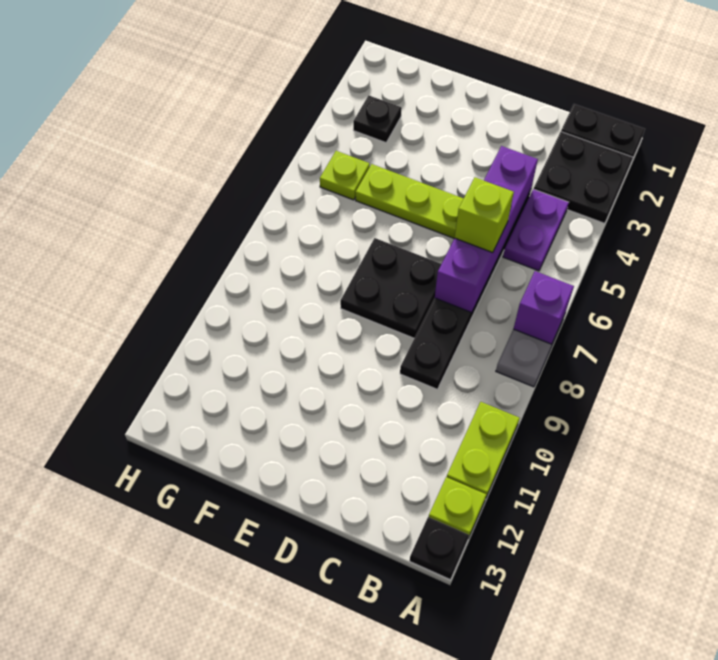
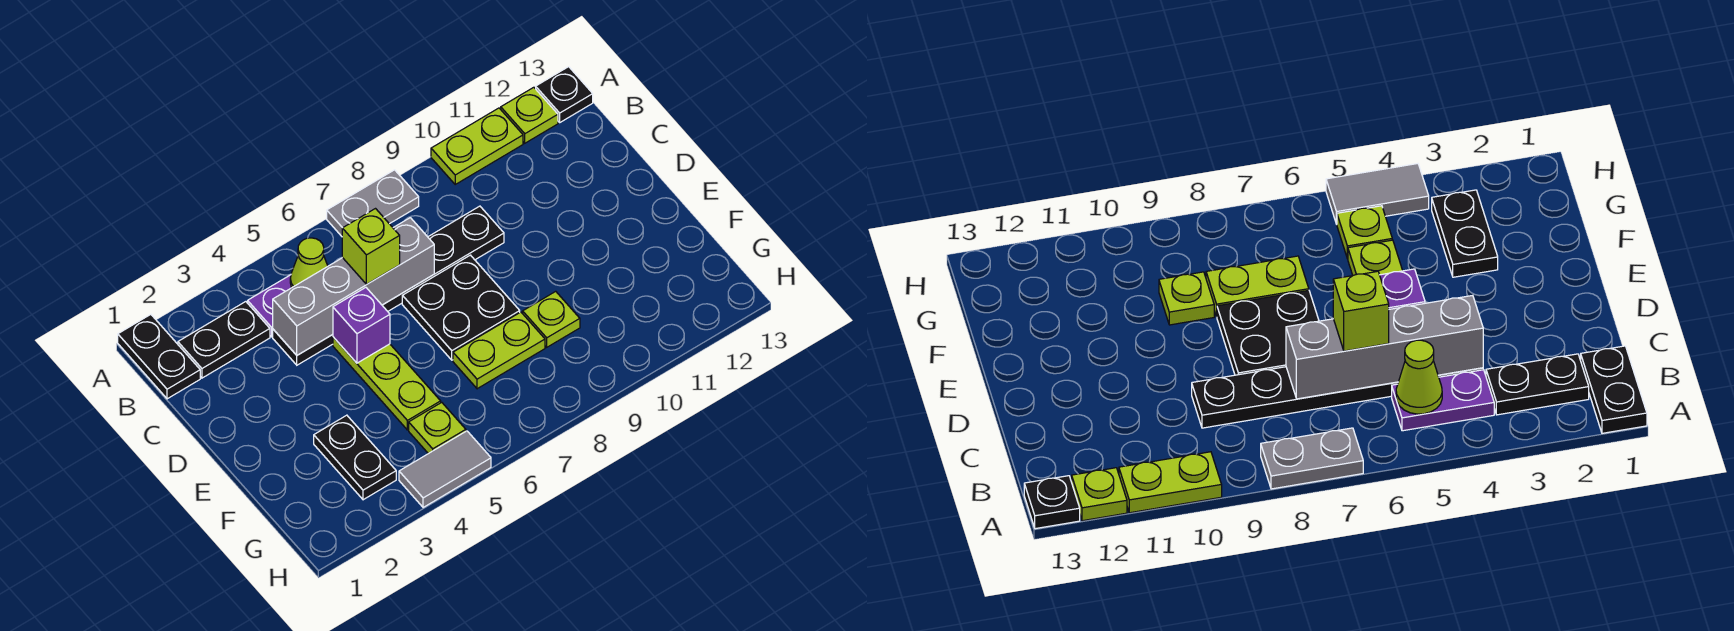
black 2x2 plate [534,132,633,223] -> black 1x2 plate [178,302,270,378]
purple 1x1 brick [514,271,574,344] -> purple 1x1 brick moved to [333,287,390,363]
none -> lime 1x1 cone [290,238,328,288]
purple 1x4 brick [435,146,538,313] -> grey 1x4 brick [273,218,434,355]
none -> lime 1x2 plate [453,312,545,389]
none -> lime 1x1 plate [523,291,580,347]
black 1x1 plate [353,96,402,143] -> black 1x2 plate [314,415,396,500]
none -> grey 1x2 tile [399,431,491,508]

